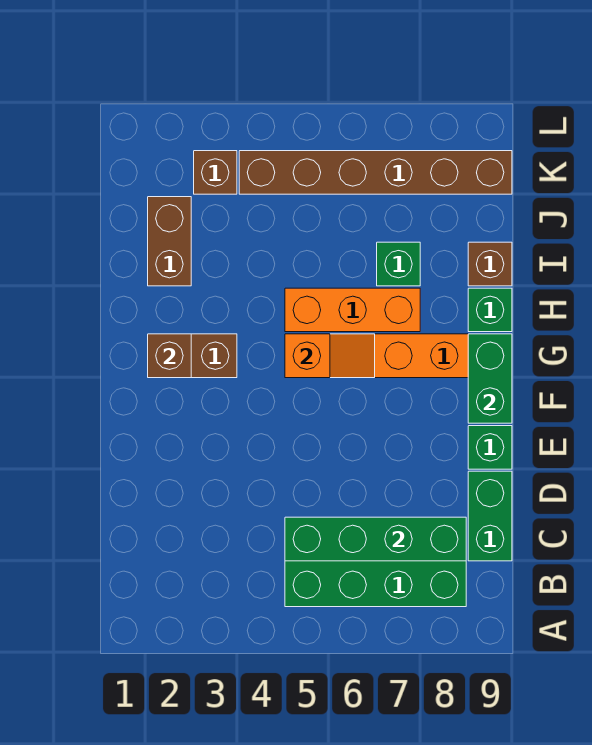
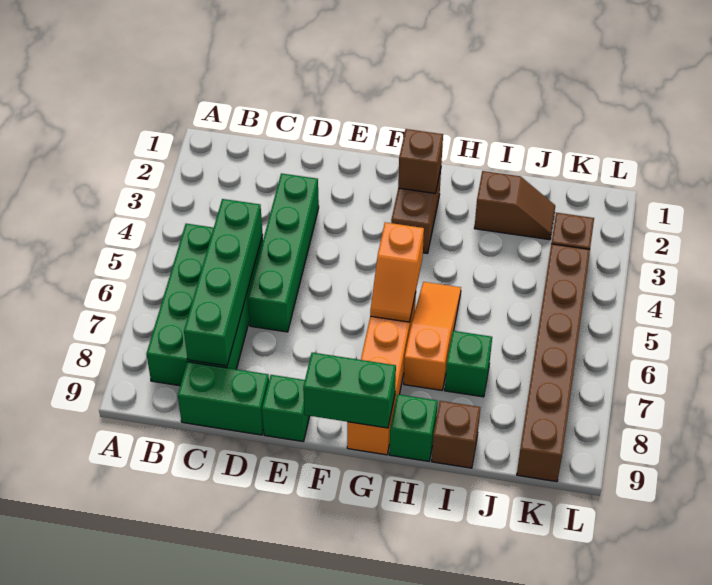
none -> green 1x4 brick [248,173,319,332]
orange 1x3 brick [285,288,420,332] -> orange 1x3 slope [404,282,461,390]
brown 1x2 brick [148,197,191,286] -> brown 1x2 slope [474,171,555,240]

